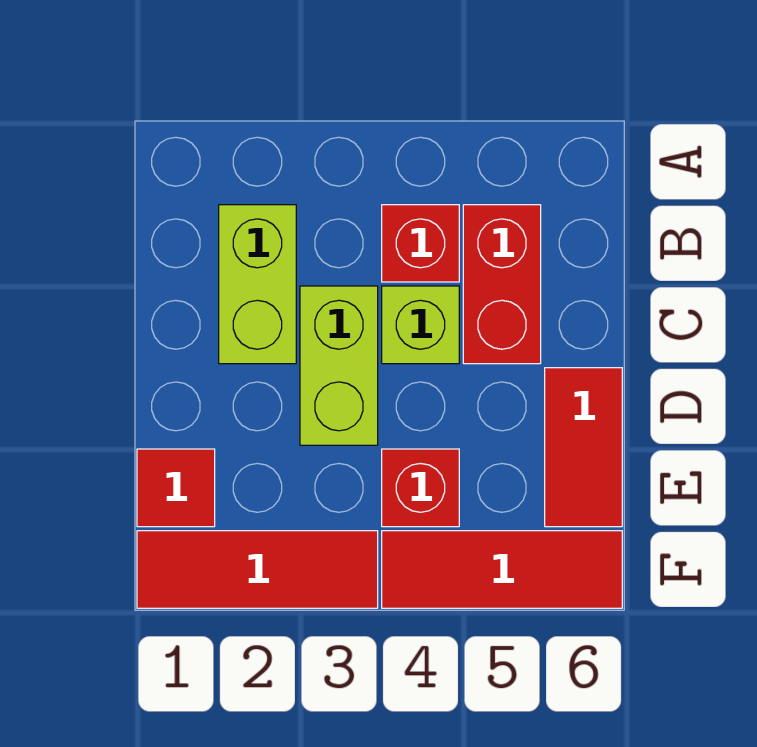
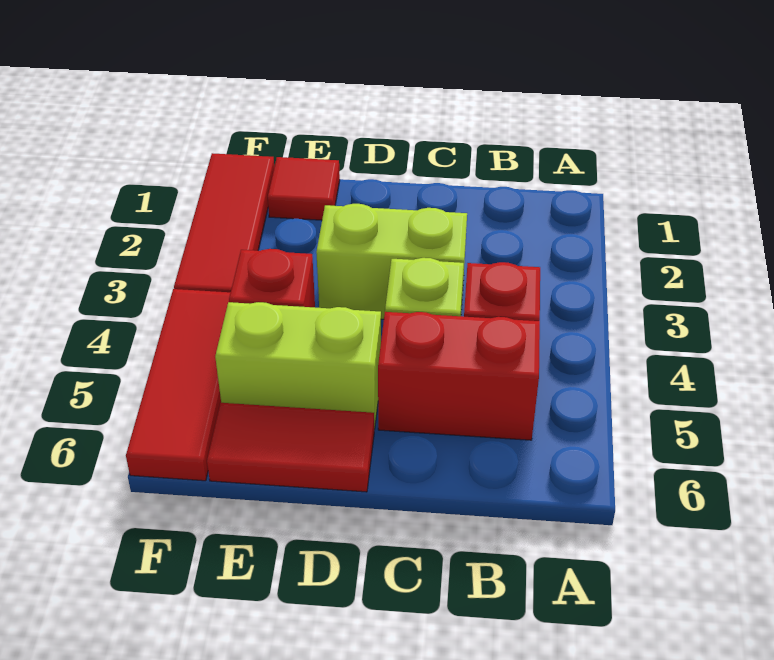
lime 1x2 brick [219,205,296,364] -> lime 1x2 brick moved to [215,302,381,430]

